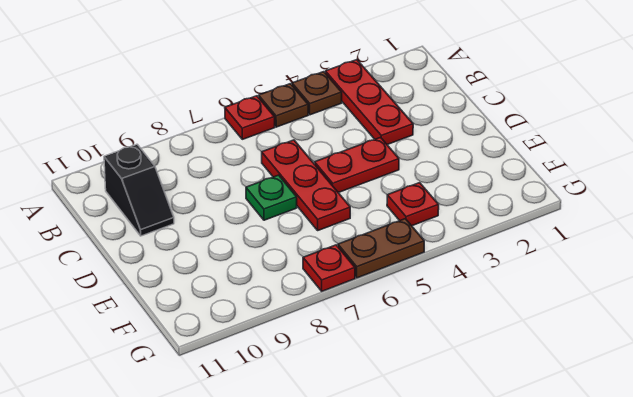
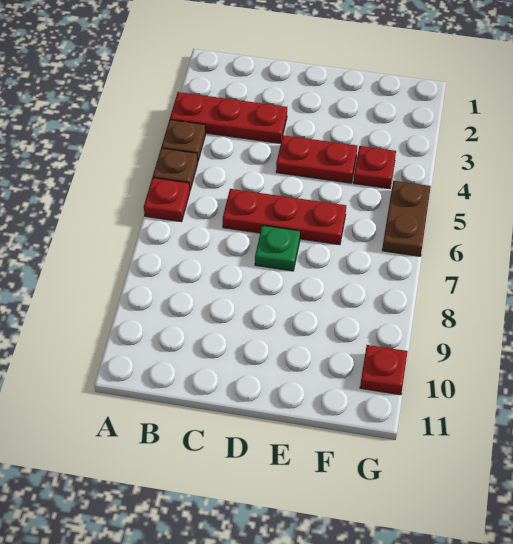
black 1x2 slope [104,144,174,236] -> none
red 1x2 plate [315,137,399,193] -> red 1x2 plate turned to [276,135,357,183]
red 1x1 plate [303,245,355,291] -> red 1x1 plate moved to [360,345,408,395]

